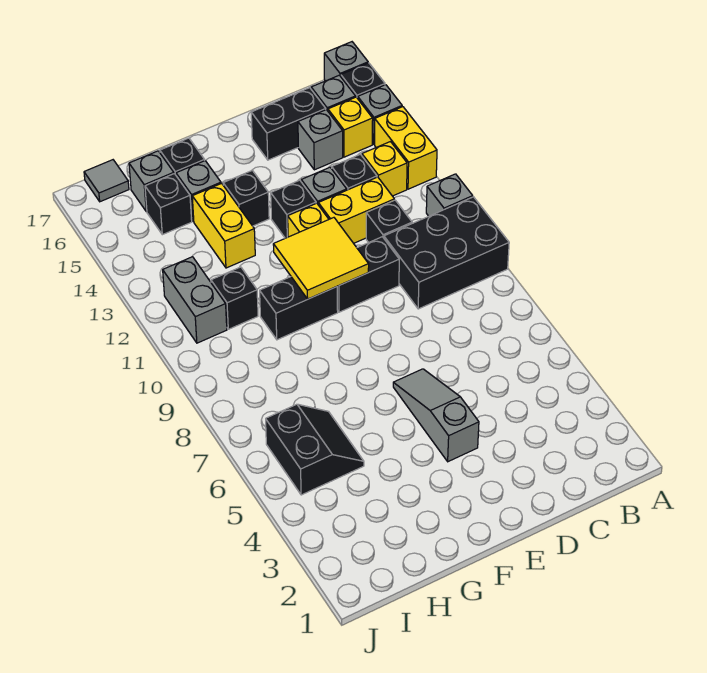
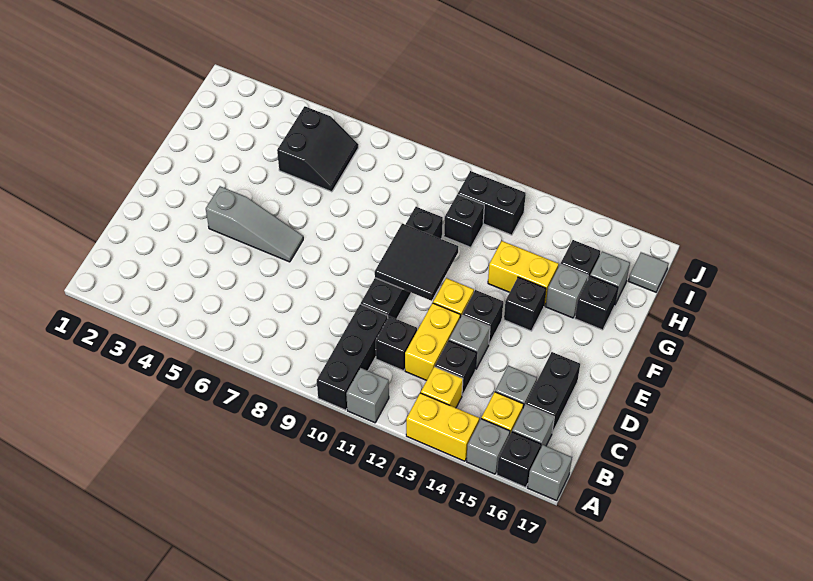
black 2x3 brick [384,197,509,309] -> black 1x3 brick [317,304,388,410]
yellow 2x2 tile [273,218,369,299] -> black 2x2 tile [375,224,458,301]
black 2x2 slope [266,404,364,495] -> black 2x2 slope turned to [277,106,358,192]
grey 1x2 brick [163,257,227,343] -> black 1x2 brick [458,171,526,235]

